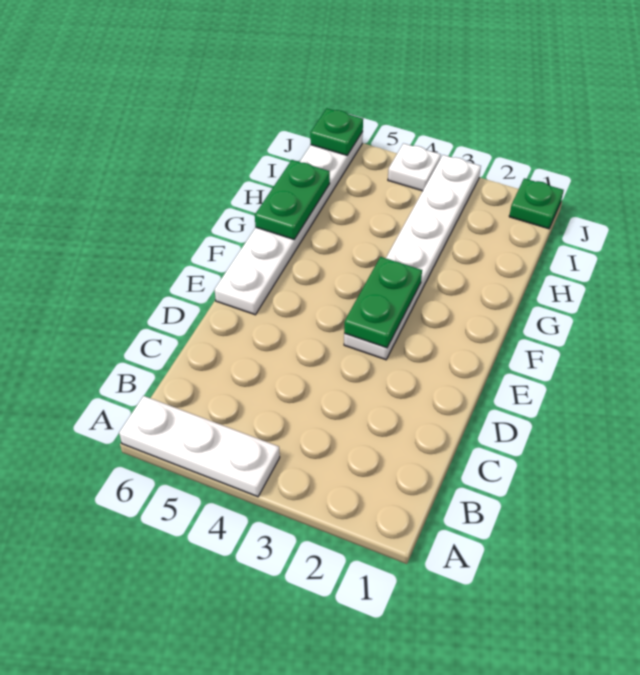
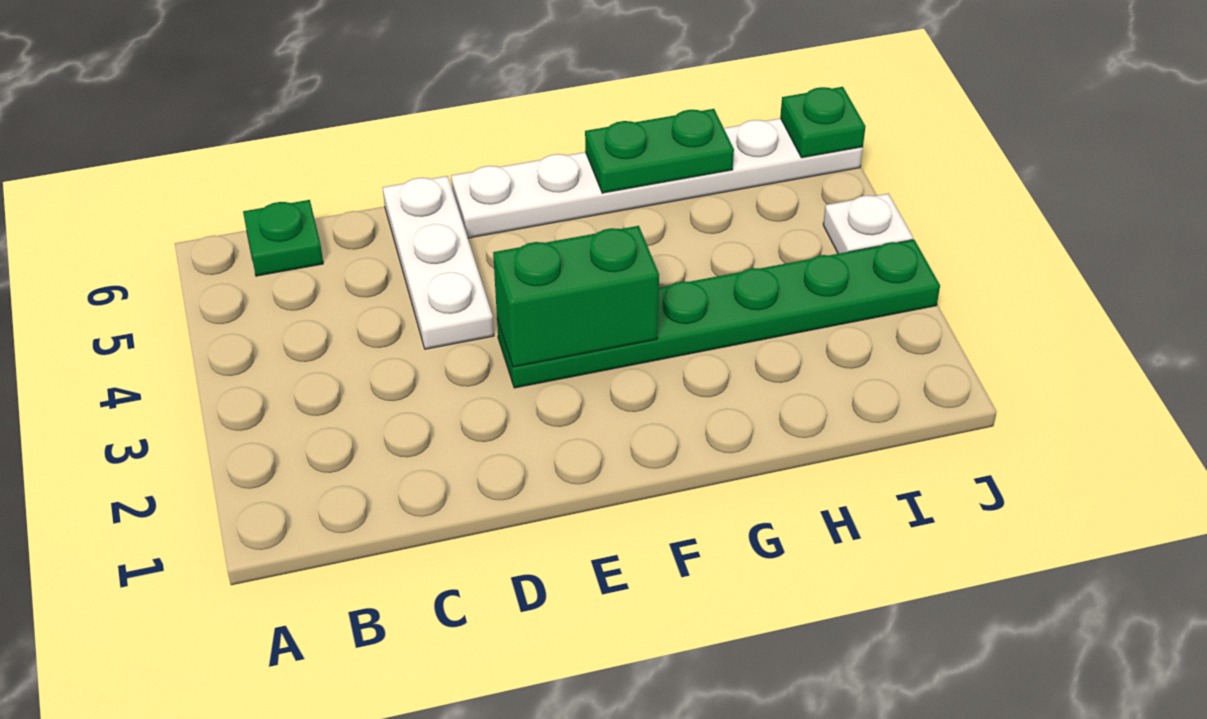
white 1x3 plate [119,396,280,497] -> white 1x3 plate moved to [383,176,494,349]
white 1x6 plate [344,155,481,360] -> green 1x6 plate [497,240,940,388]
green 1x2 plate [344,257,422,348] -> green 1x2 brick [493,226,659,367]
green 1x1 plate [509,178,564,229] -> green 1x1 plate moved to [243,200,323,276]

